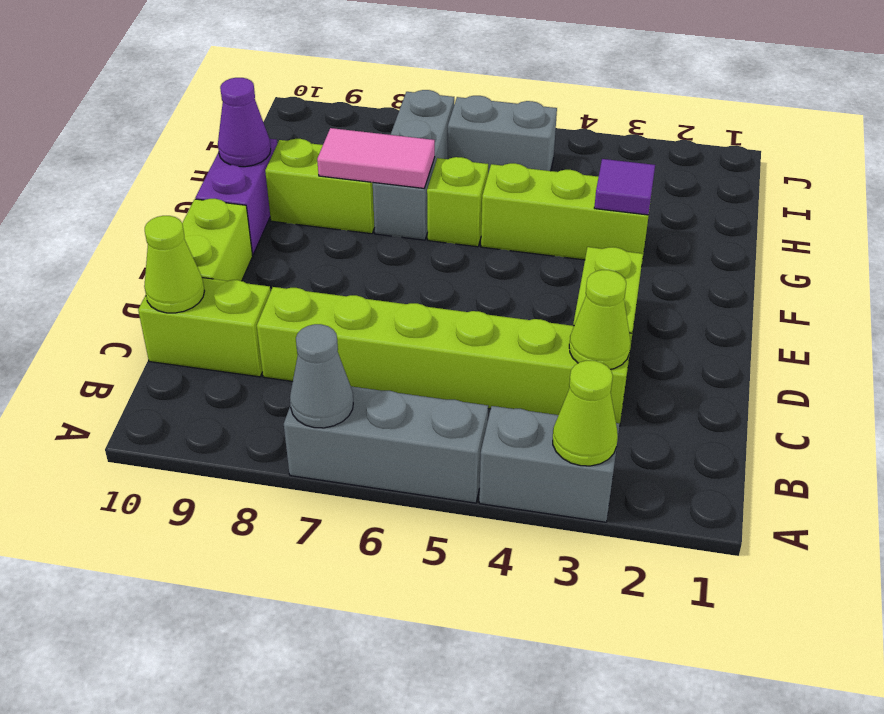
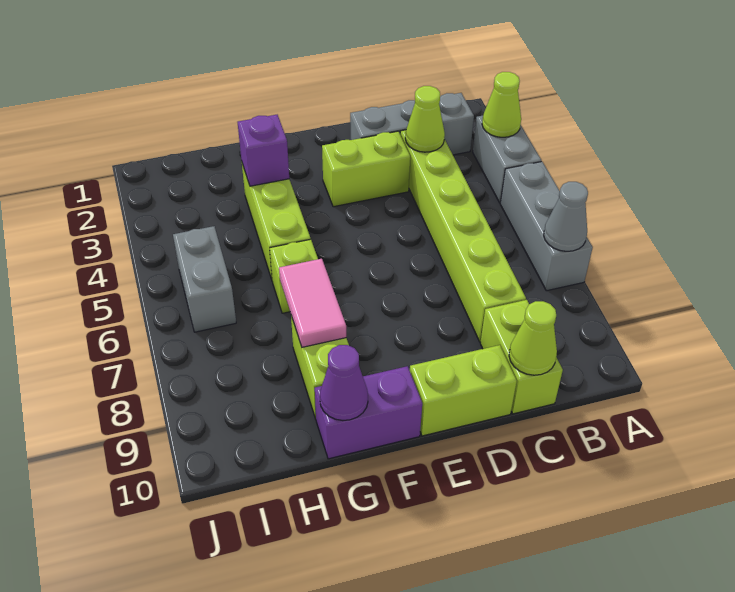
purple 1x1 tile [594,159,655,215] -> purple 1x1 brick [238,115,289,186]
grey 1x3 brick [373,90,454,240] -> grey 1x3 brick moved to [350,93,474,155]

